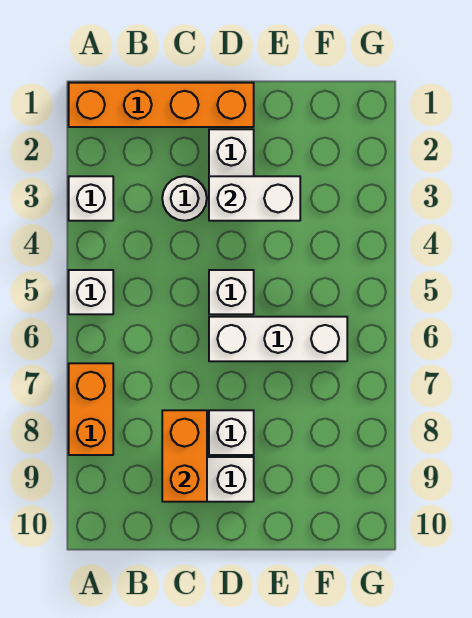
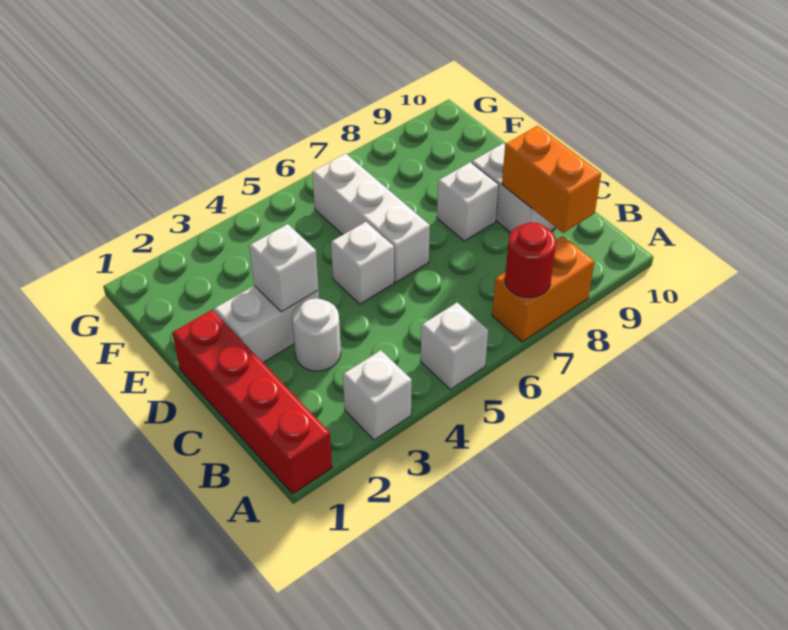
orange 1x4 brick [69,83,254,127] -> red 1x4 brick [173,310,332,494]
none -> red 1x1 round brick [505,222,556,298]
orange 1x2 brick [162,410,207,502] -> orange 1x2 brick turned to [502,126,601,233]
white 1x2 brick [209,176,300,221] -> white 1x1 brick [249,224,319,312]

